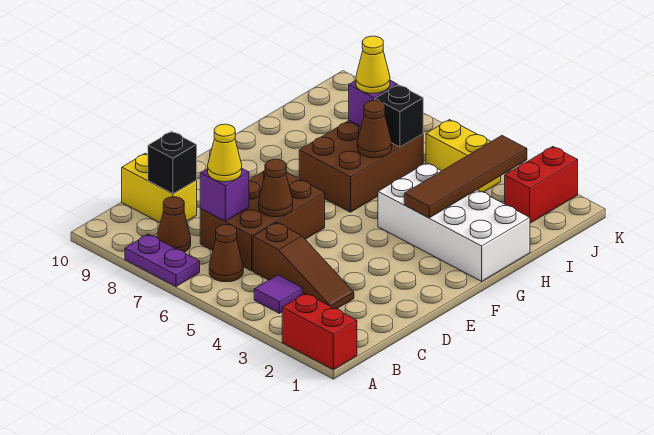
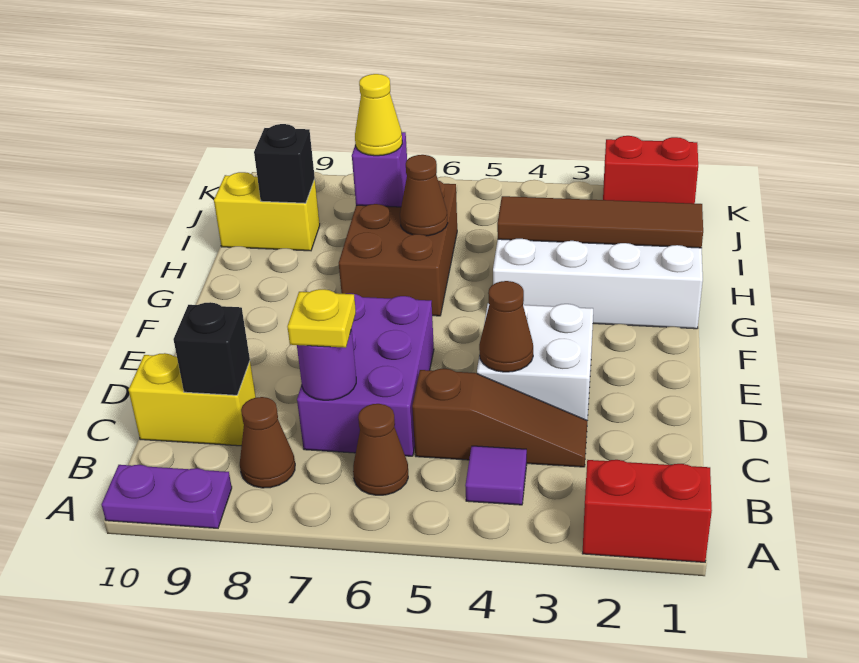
purple 1x2 plate [125,234,200,286] -> purple 1x2 plate moved to [102,465,232,528]
brown 2x3 brick [200,170,325,271] -> purple 2x3 brick [297,293,434,456]
purple 1x1 brick [200,169,249,221] -> purple 1x1 round brick [297,329,356,400]
yellow 1x1 cone [208,124,242,182] -> yellow 1x1 plate [287,289,356,348]
none -> white 2x2 brick [477,303,593,420]
brown 1x1 cone [259,159,293,217] -> brown 1x1 cone moved to [479,281,533,372]
brown 1x4 tile [404,136,527,218] -> brown 1x4 tile turned to [497,196,703,248]
black 1x1 brick [375,85,423,147] -> black 1x1 brick moved to [254,124,315,203]
red 1x2 brick [505,147,578,223] -> red 1x2 brick turned to [603,136,698,204]
yellow 1x2 brick [426,120,501,192] -> yellow 1x2 brick moved to [214,172,320,251]

